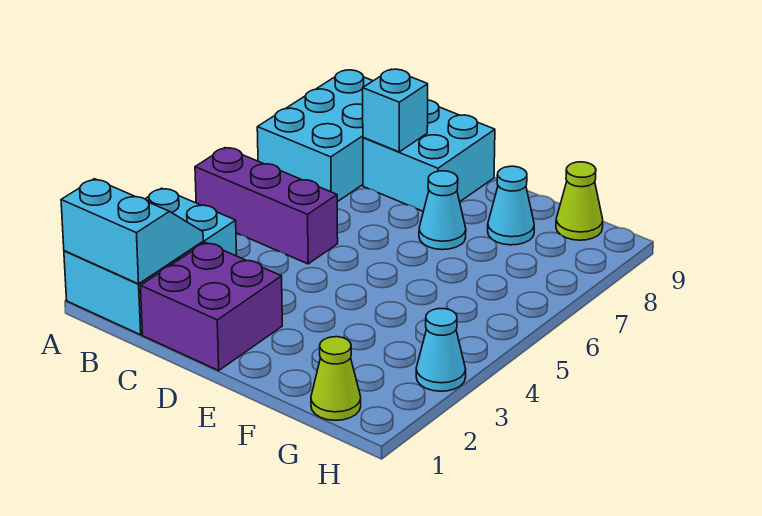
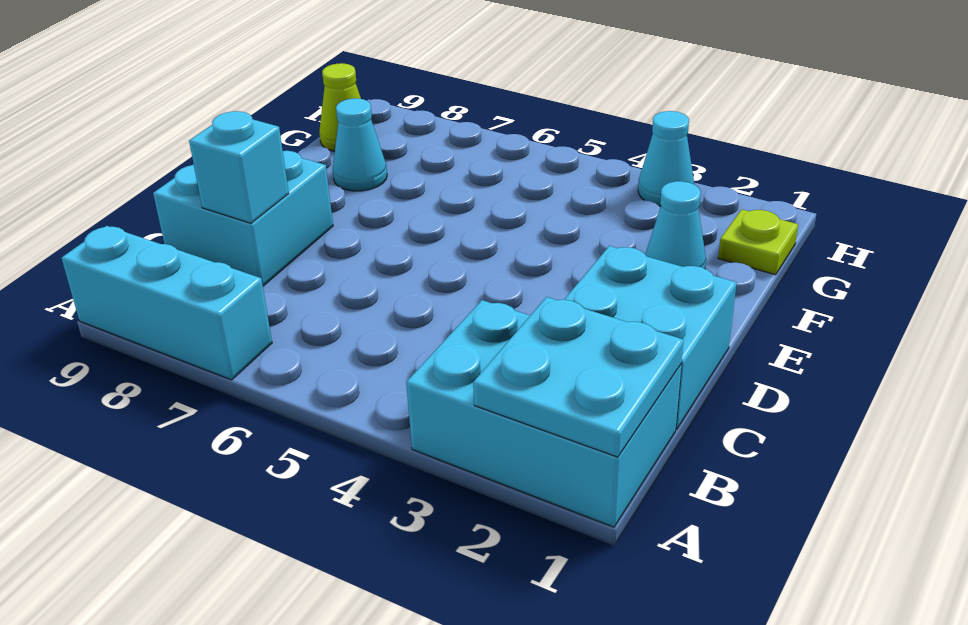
cyan 2x2 slope [61,179,203,284] -> cyan 2x2 plate [473,297,684,457]
purple 1x3 brick [195,148,338,264] -> none
cyan 2x3 brick [257,70,372,202] -> cyan 1x3 brick [62,226,272,380]
purple 2x2 brick [141,243,282,371] -> cyan 2x2 brick [564,246,737,429]
cyan 1x1 cone [419,171,466,250] -> cyan 1x1 cone moved to [645,181,706,269]
lime 1x1 cone [311,337,361,420] -> lime 1x1 plate [718,210,798,275]

